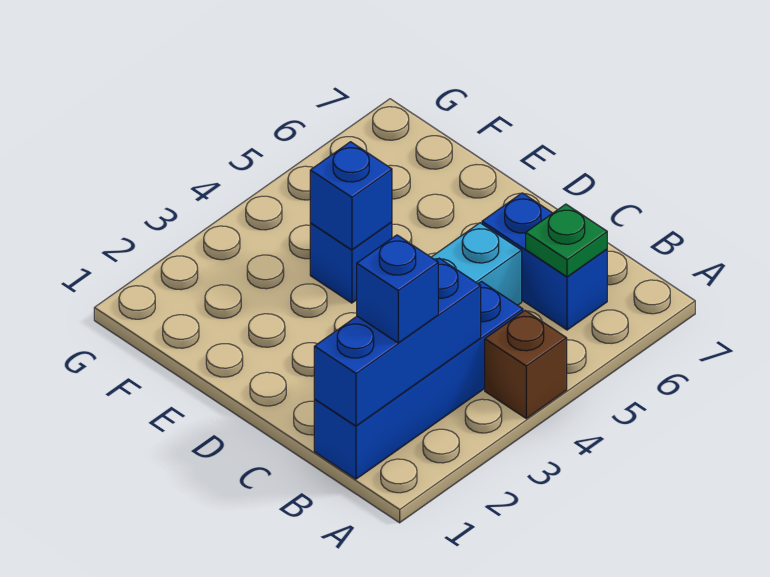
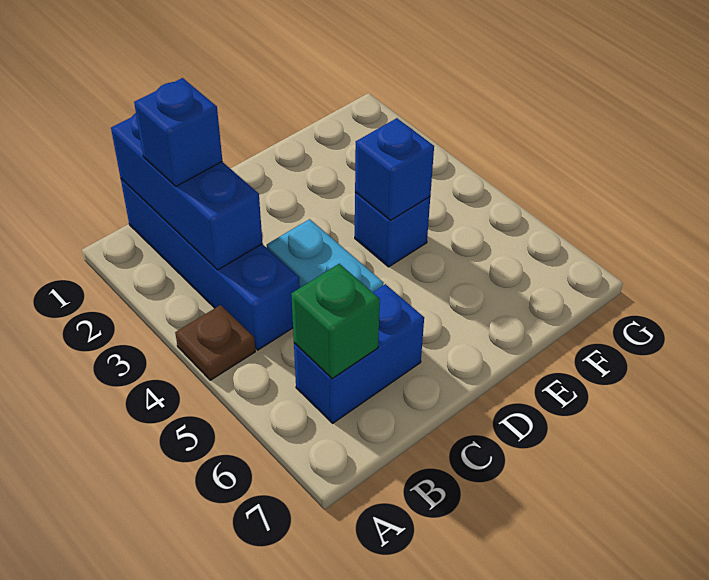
brown 1x1 brick [485,311,567,418] -> brown 1x1 plate [175,305,255,380]
green 1x1 plate [526,204,607,277] -> green 1x1 brick [291,264,380,379]

